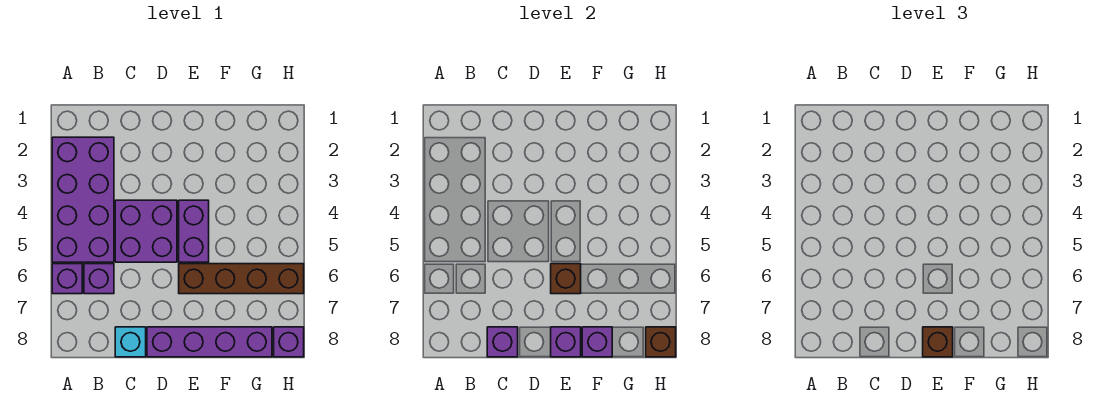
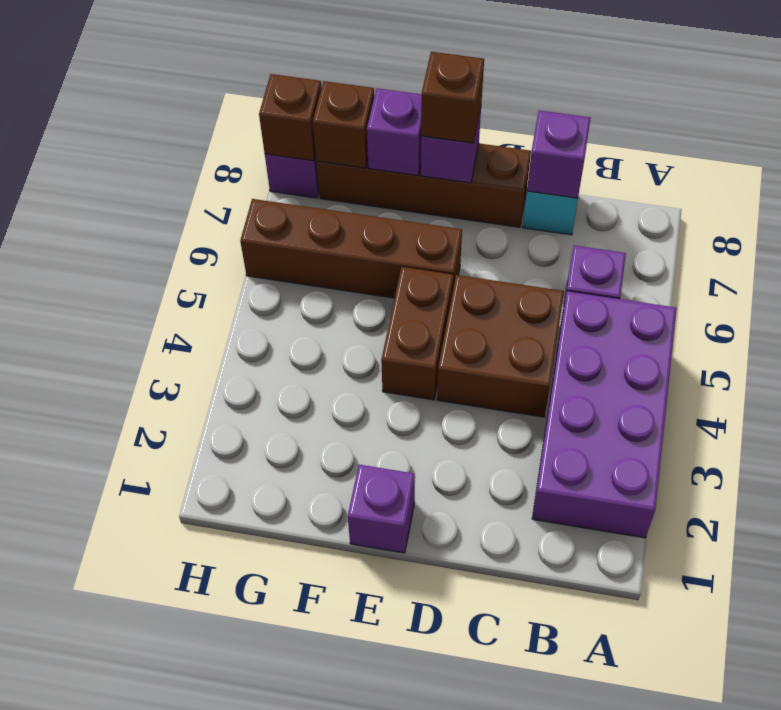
purple 1x1 brick [52,264,82,294] -> purple 1x1 brick moved to [348,465,415,553]
purple 2x2 brick [115,200,177,262] -> brown 2x2 brick [437,275,564,417]
purple 1x4 brick [147,327,272,357] -> brown 1x4 brick [316,143,531,227]
purple 1x2 brick [179,200,209,262] -> brown 1x2 brick [381,267,453,400]
brown 1x1 brick [551,264,581,294] -> brown 1x1 brick moved to [313,81,374,168]

